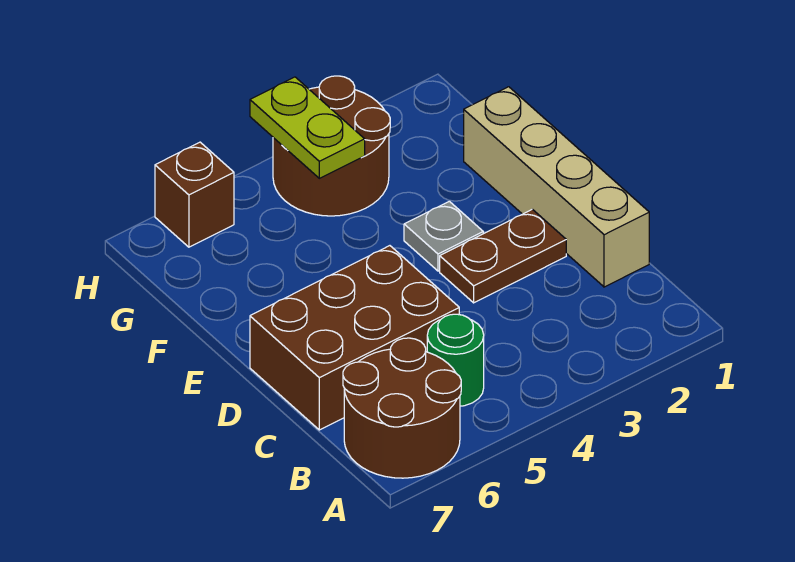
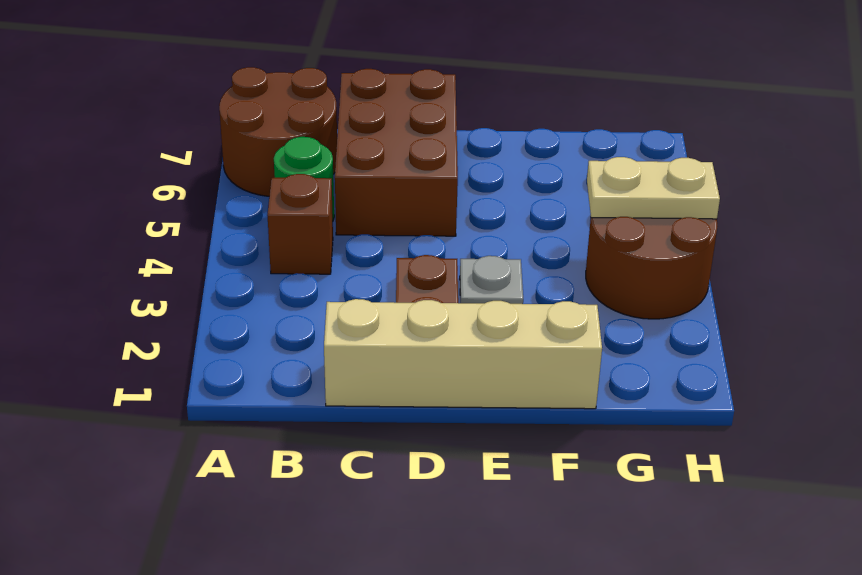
lime 1x2 plate [250,77,365,178] -> tan 1x2 plate [587,157,720,219]
brown 1x1 brick [155,142,234,247] -> brown 1x1 brick moved to [267,174,333,274]

